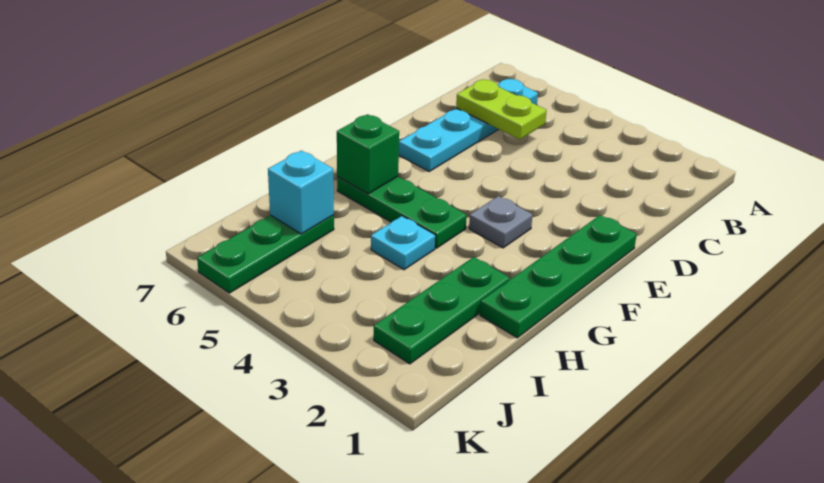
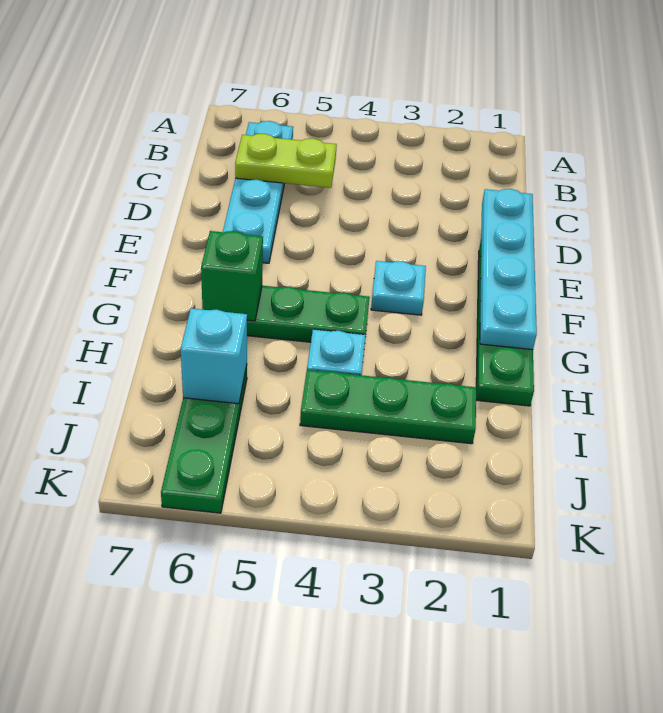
none -> cyan 1x4 plate [480,189,537,350]
grey 1x1 plate [469,196,533,248] -> cyan 1x1 plate [371,261,426,315]
green 1x3 plate [374,257,510,364] -> green 1x3 plate turned to [300,370,476,444]

